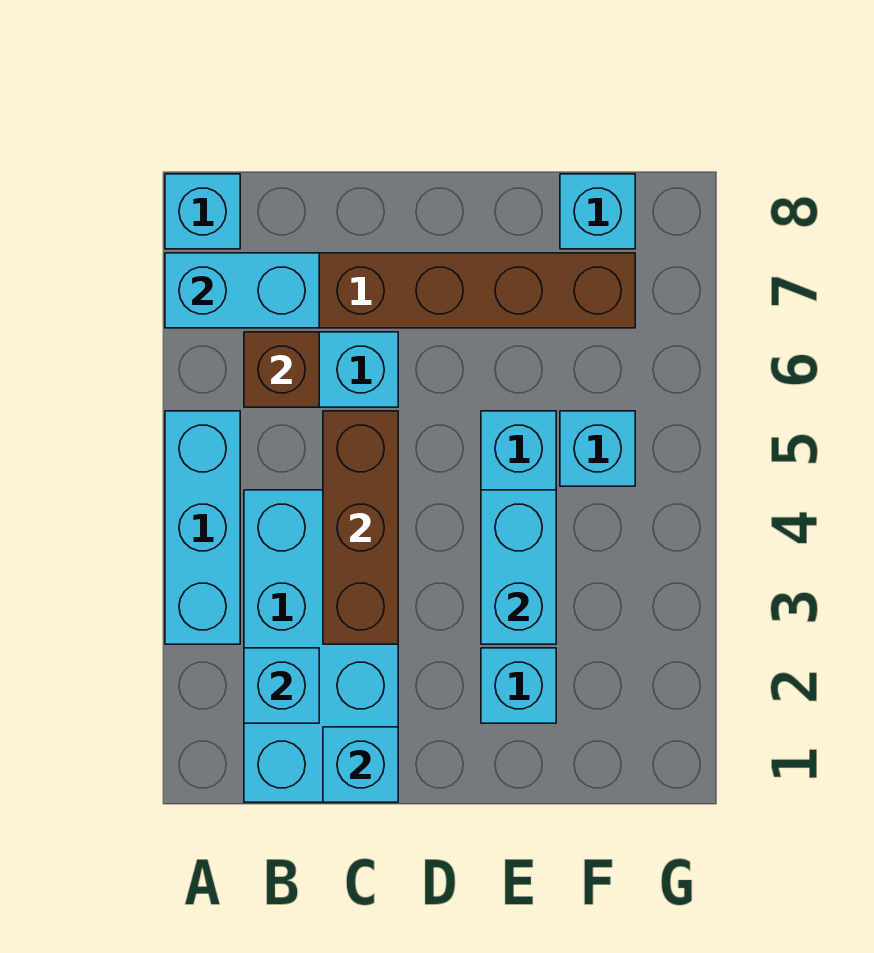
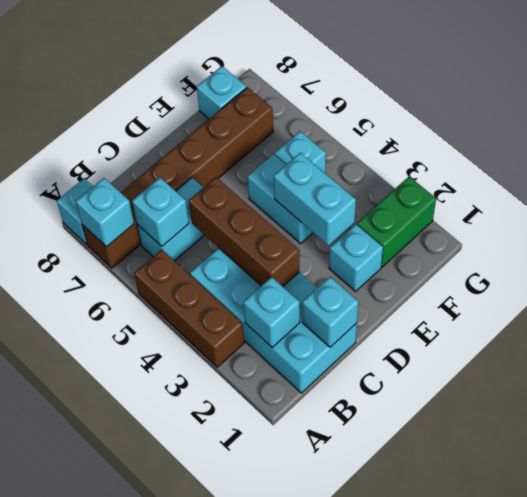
cyan 1x3 brick [165,411,240,644] -> brown 1x3 brick [134,250,244,367]
cyan 1x2 brick [165,253,319,328] -> cyan 1x1 brick [76,178,134,247]
brown 1x1 brick [244,332,319,407] -> cyan 1x1 brick [132,178,189,246]
none -> green 1x2 brick [357,176,436,267]

